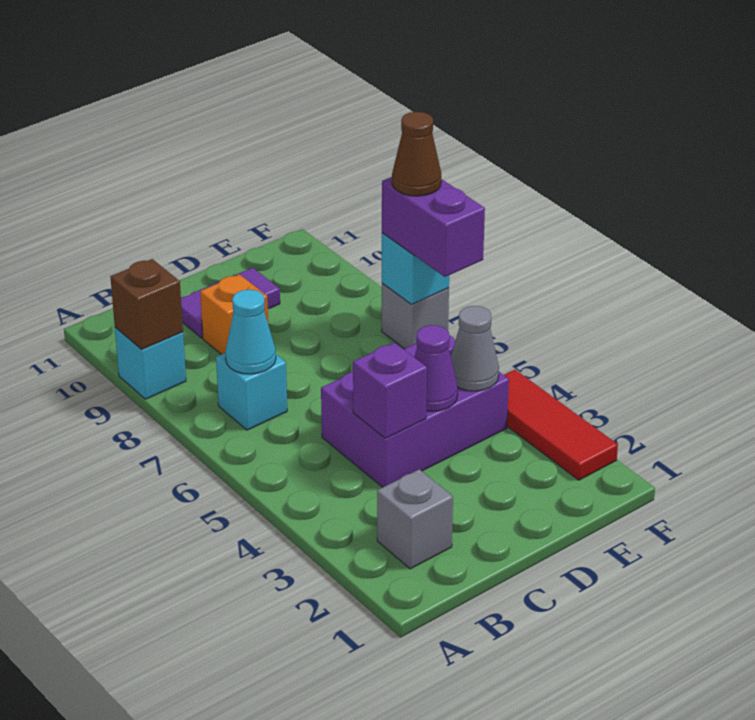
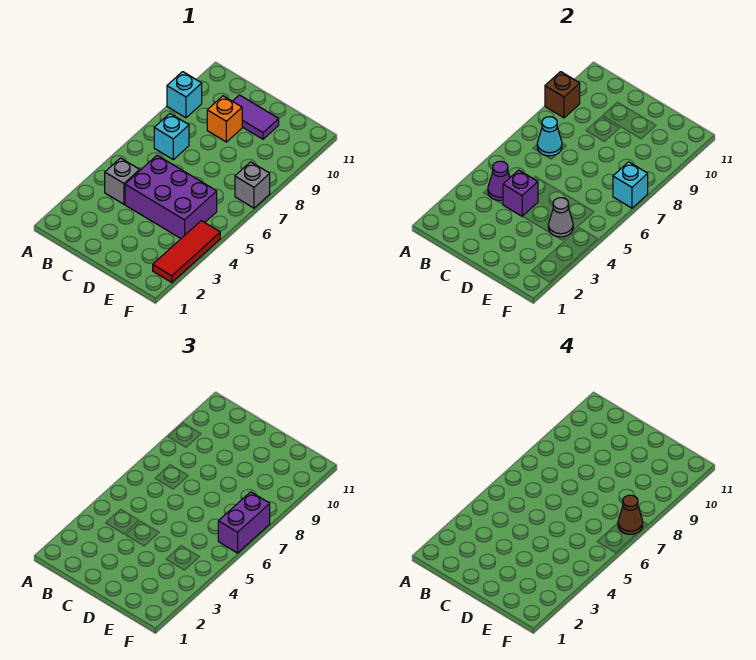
grey 1x1 brick [377,469,453,569] -> grey 1x1 brick moved to [105,158,140,204]
purple 1x1 cone [414,325,458,411] -> purple 1x1 cone moved to [488,161,510,201]

